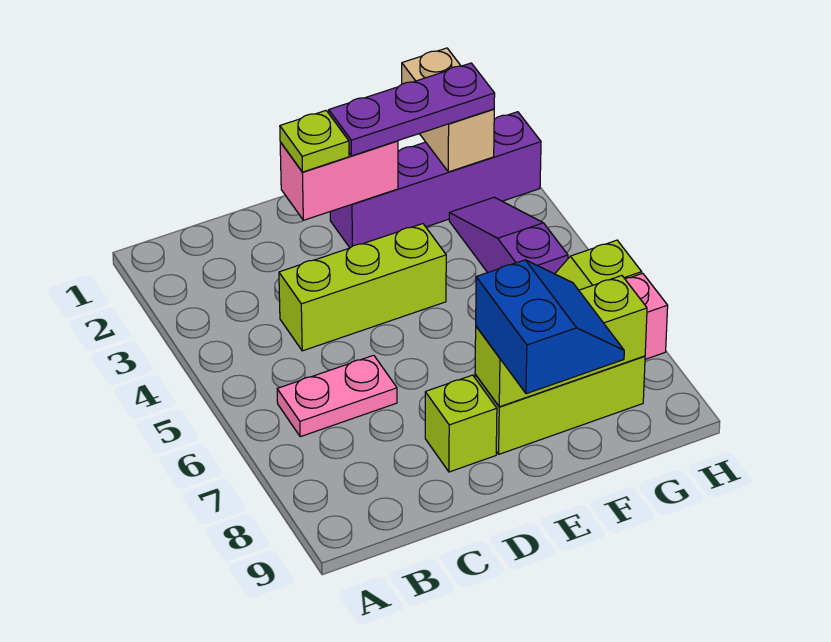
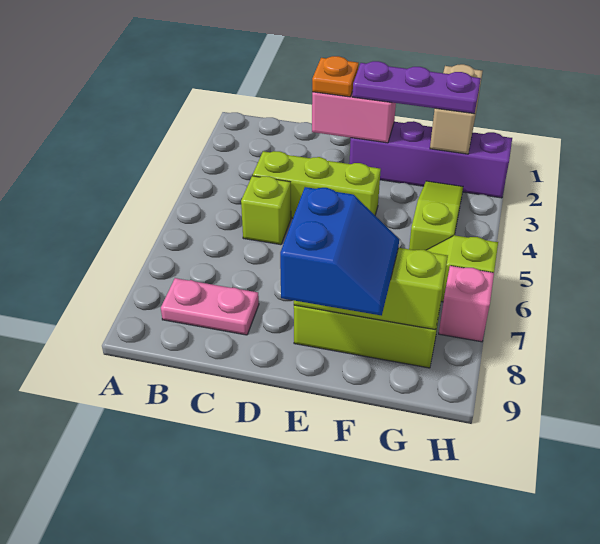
pink 1x2 plate [277,355,397,437] -> pink 1x2 plate moved to [161,278,259,335]
lime 1x1 plate [280,111,349,172] -> orange 1x1 plate [312,56,359,97]
lime 1x1 brick [425,375,497,472] -> lime 1x1 brick moved to [241,176,291,245]
purple 1x3 slope [449,197,568,274] -> lime 1x3 slope [409,181,463,250]

